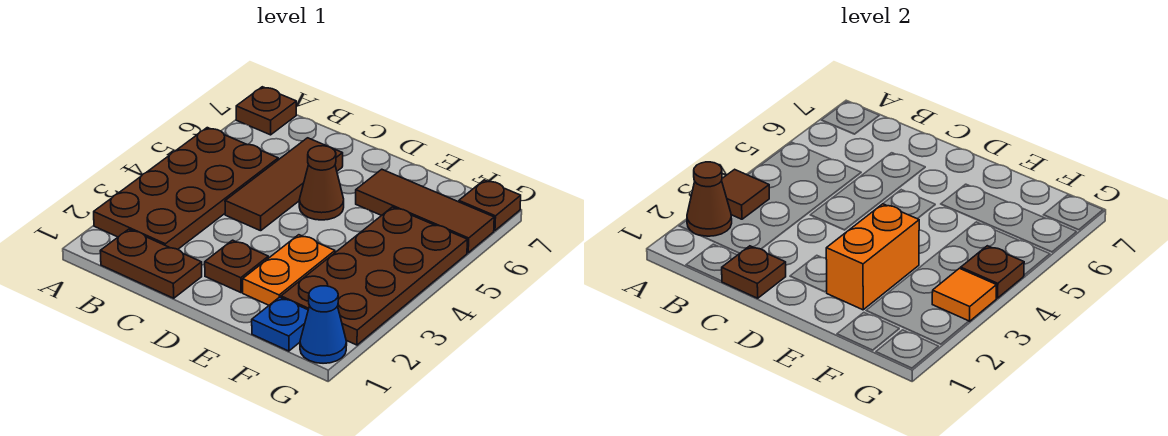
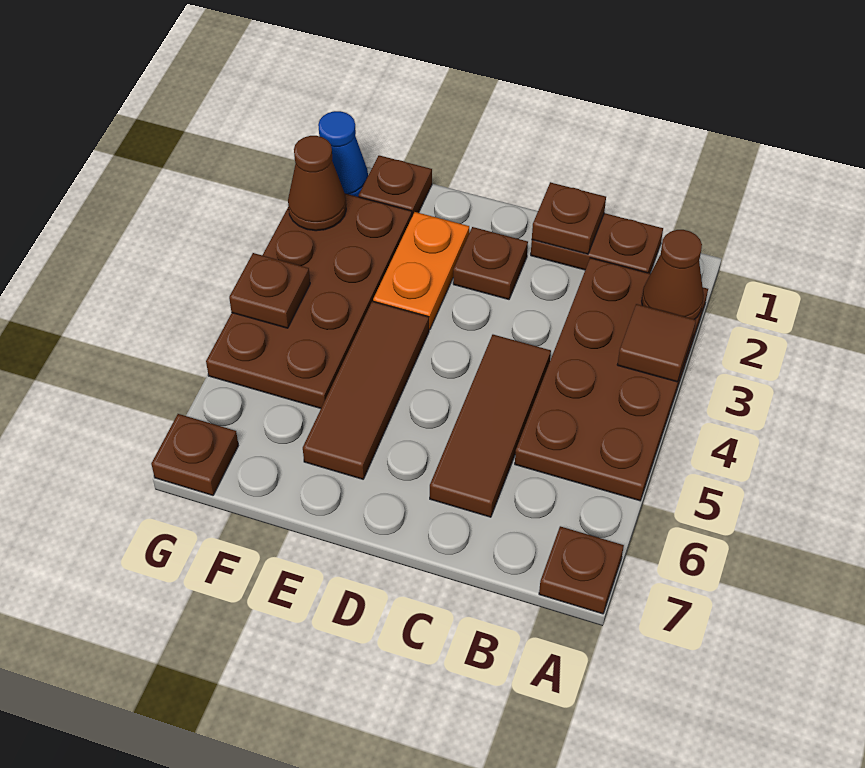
brown 1x1 cone [299,146,344,220] -> brown 1x1 cone moved to [288,136,346,231]
orange 1x2 brick [826,204,919,310] -> none
brown 1x3 tile [356,169,494,253] -> brown 1x3 tile turned to [303,301,429,479]
blue 1x1 plate [252,297,308,351] -> brown 1x1 plate [359,155,432,216]
orange 1x1 tile [932,268,997,321] -> none

